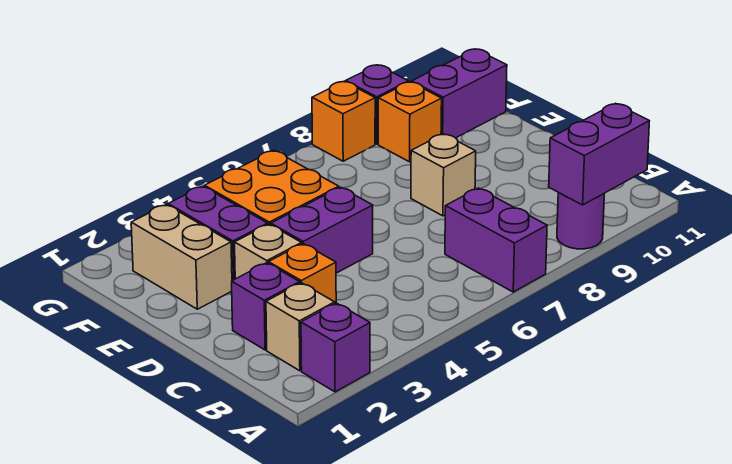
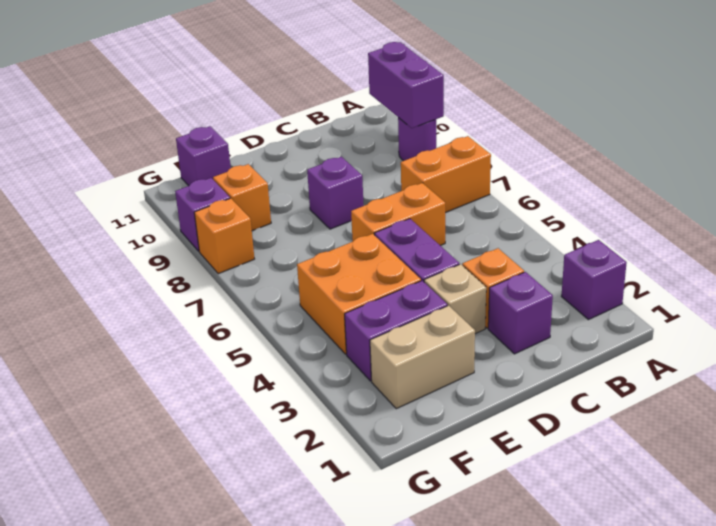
purple 1x2 brick [445,188,547,292] -> orange 1x2 brick [401,136,491,213]
tan 1x1 brick [266,283,335,371] -> none
none -> orange 1x2 brick [351,183,445,246]
tan 1x1 brick [411,134,476,216] -> purple 1x1 brick [307,157,364,229]
purple 1x2 brick [412,49,507,138] -> purple 1x1 brick [176,126,231,186]

